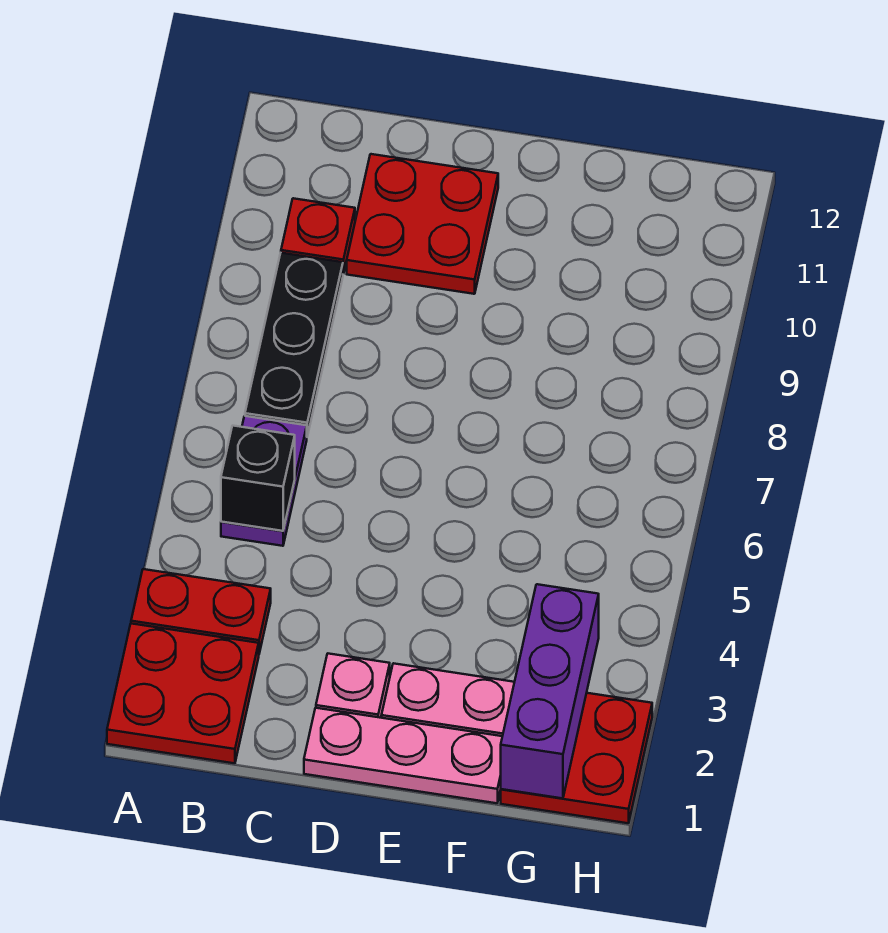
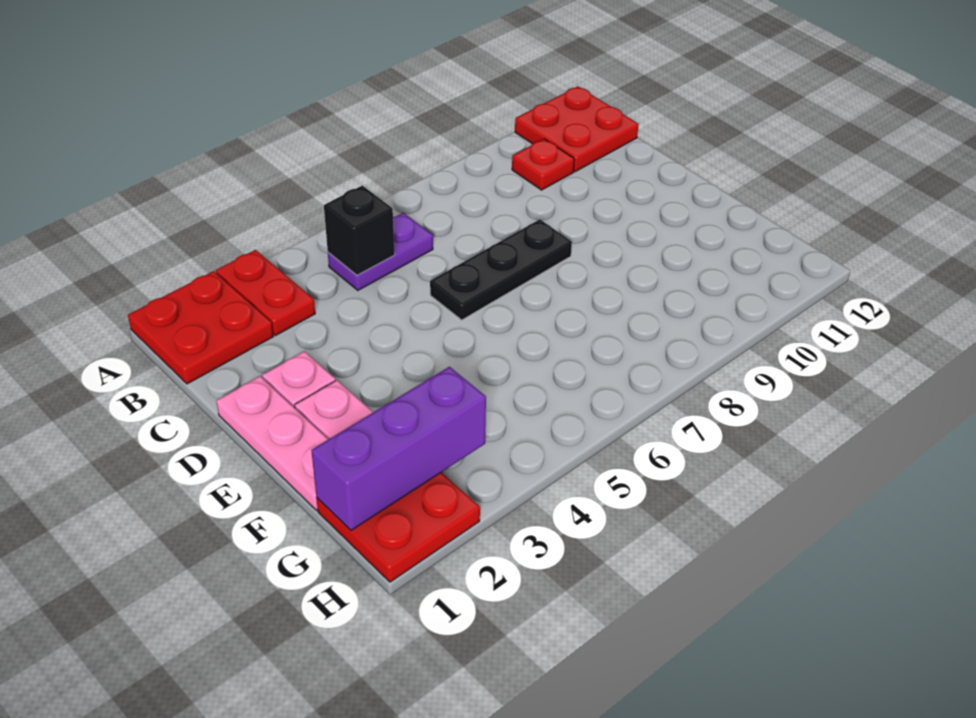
black 1x3 plate [245,253,343,436] -> black 1x3 plate moved to [430,219,572,320]
red 2x2 plate [347,154,498,294] -> red 2x2 plate moved to [515,86,639,172]

